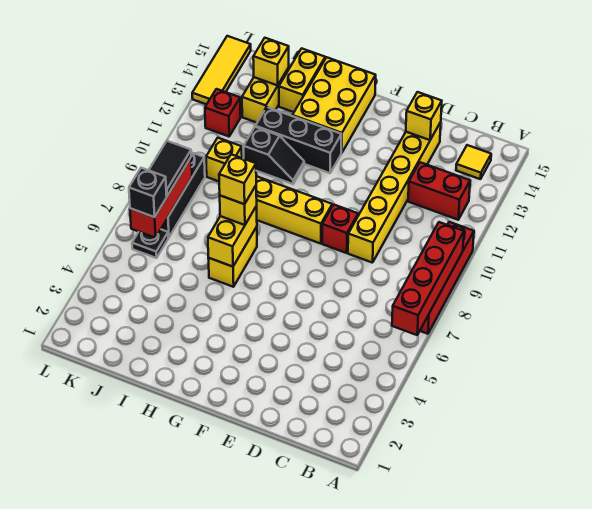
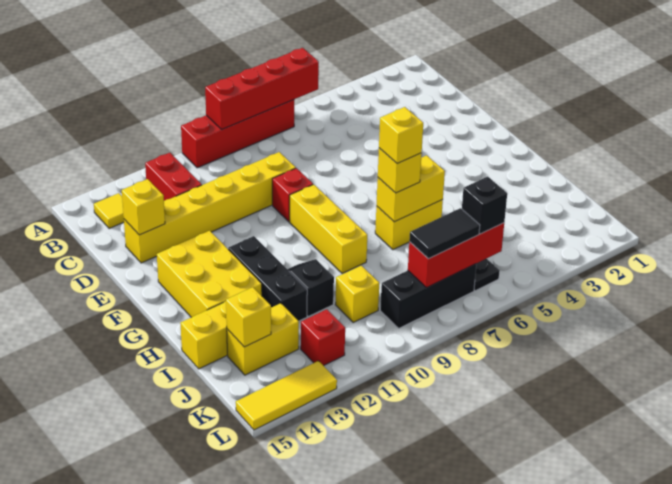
yellow 2x3 brick [292,57,376,153] -> yellow 2x3 brick turned to [157,231,262,317]

